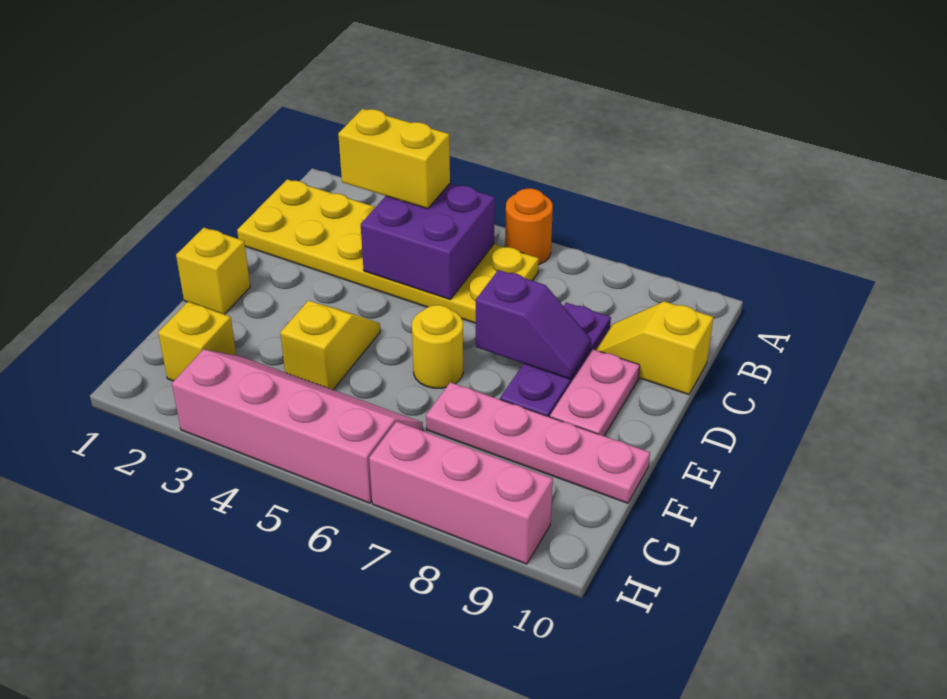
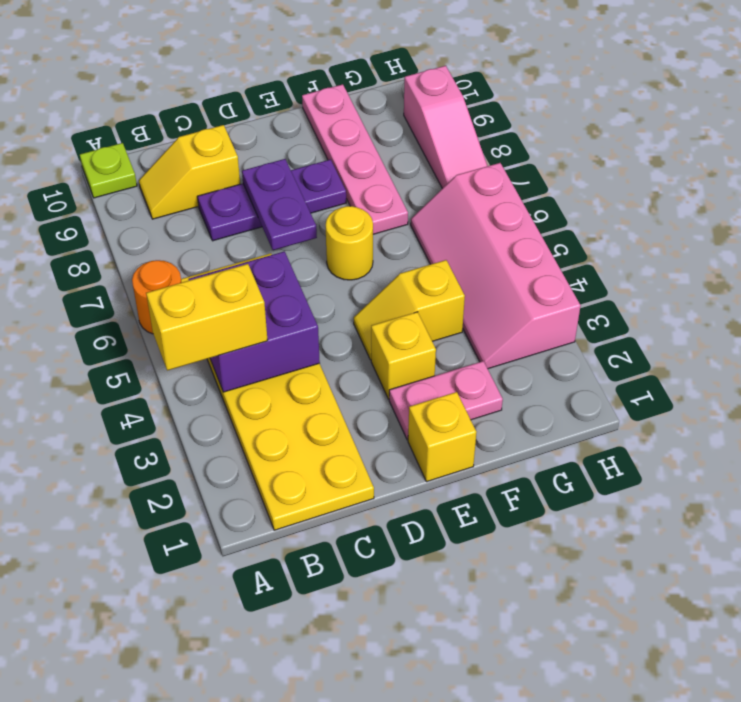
none -> lime 1x1 plate [80,143,137,198]
yellow 1x2 brick [338,109,450,209] -> yellow 1x2 brick turned to [146,264,268,371]
yellow 1x2 slope [596,301,713,395] -> yellow 1x2 slope turned to [139,125,240,219]
purple 1x2 slope [476,270,591,379] -> purple 1x2 plate [242,159,317,250]
pink 1x2 plate [550,349,640,436] -> pink 1x2 plate moved to [389,361,503,440]
yellow 1x1 brick [158,302,236,381] -> yellow 1x1 brick moved to [371,312,436,399]
pink 1x3 brick [369,421,553,564] -> pink 1x3 slope [404,66,487,188]

